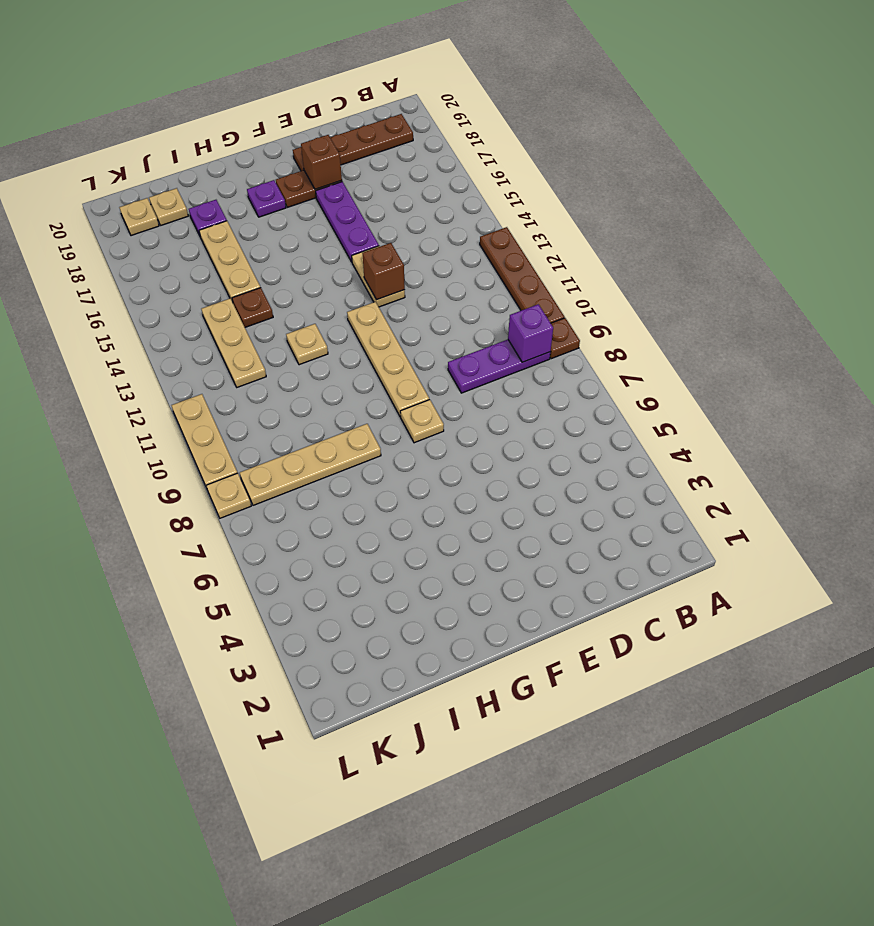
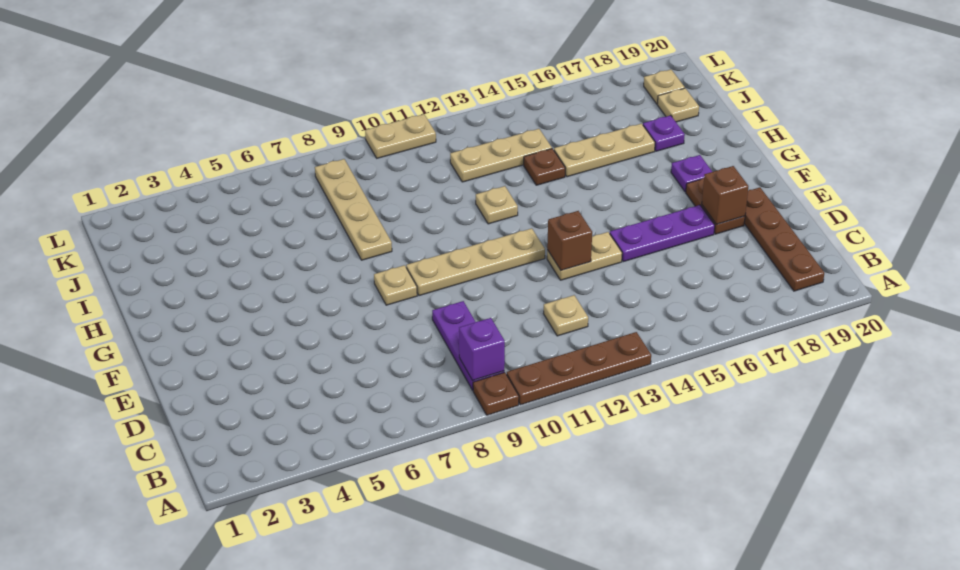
tan 1x1 plate [206,473,251,518] -> tan 1x1 plate moved to [543,295,588,336]
tan 1x3 plate [171,394,238,488] -> tan 1x2 plate [365,114,436,158]

